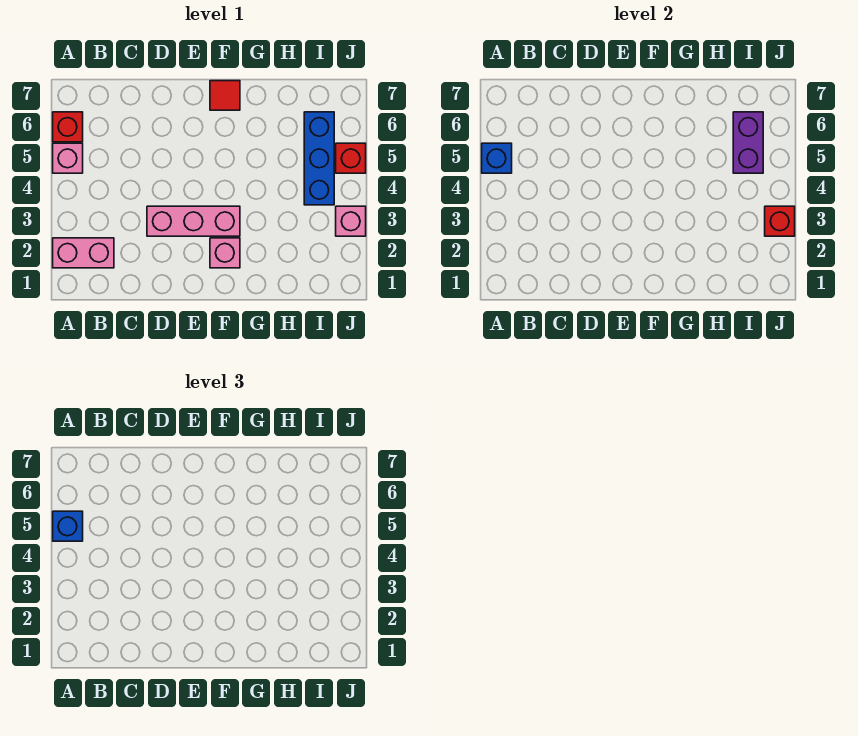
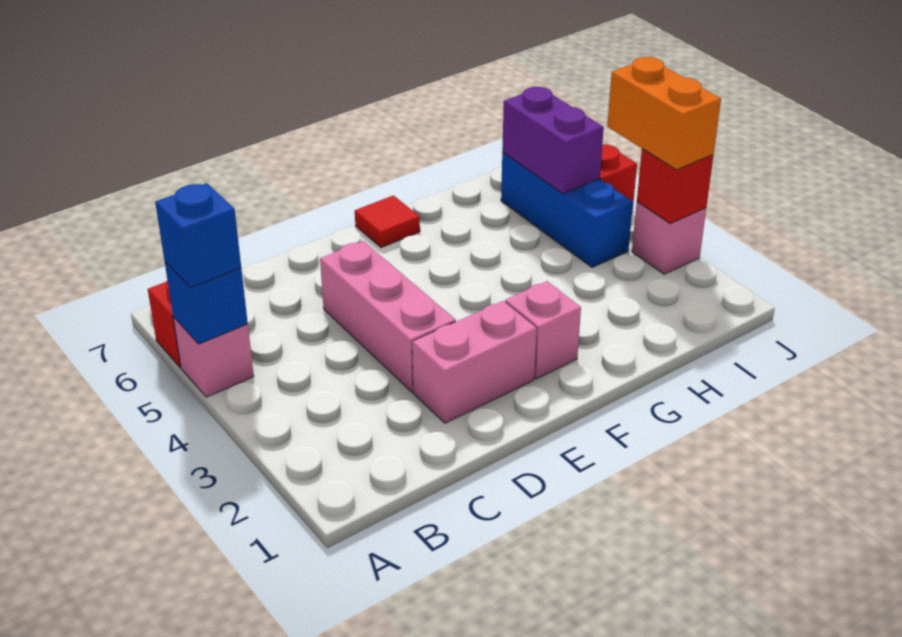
pink 1x2 brick [53,238,114,268] -> pink 1x2 brick moved to [412,301,537,423]
pink 1x3 brick [147,206,240,236] -> pink 1x3 brick turned to [320,241,456,392]
none -> orange 1x2 brick [607,57,721,170]

